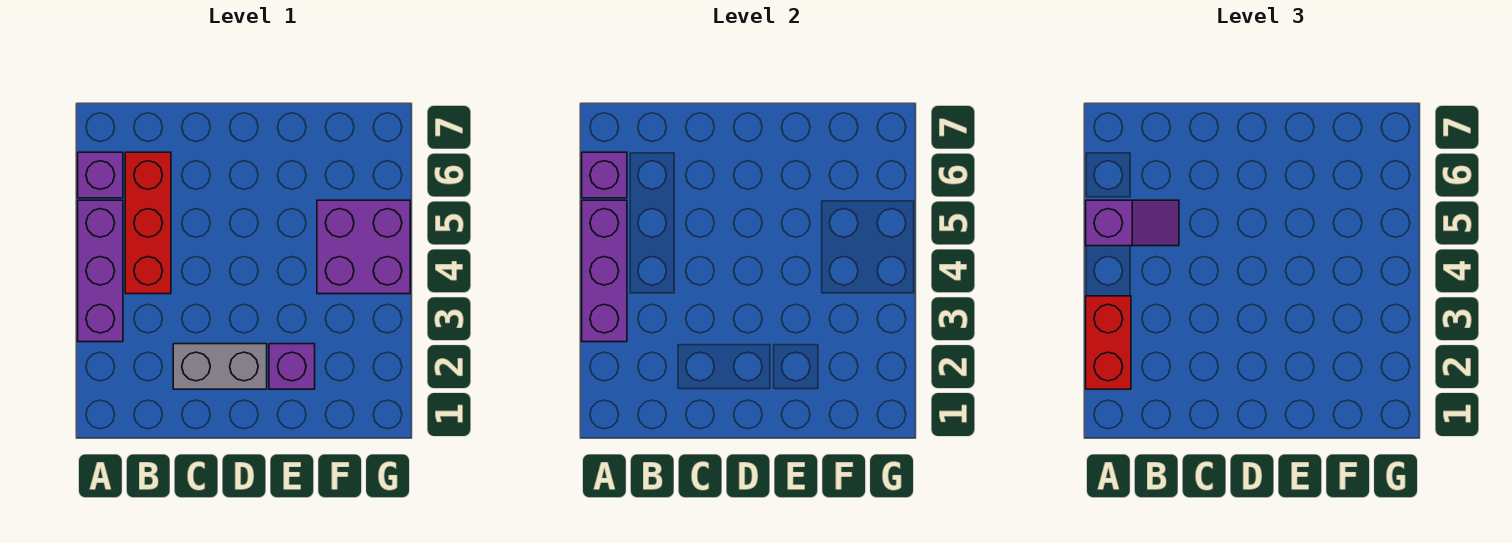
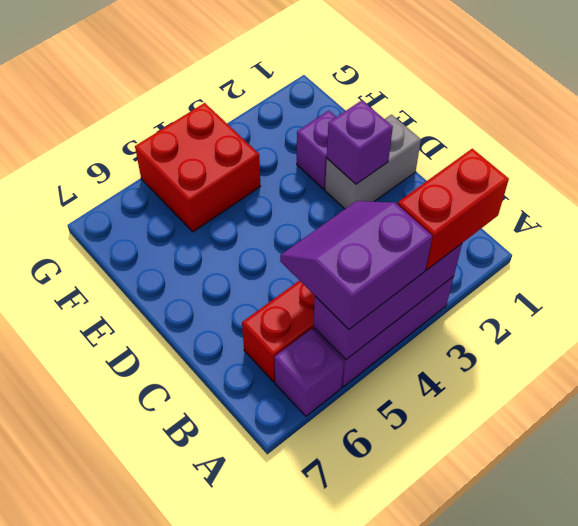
purple 1x2 slope [1086,200,1179,246] -> purple 2x2 slope [280,201,433,329]
purple 1x1 brick [582,152,627,198] -> purple 1x1 brick moved to [327,100,393,184]
grey 1x2 brick [173,344,267,389] -> grey 1x2 brick turned to [325,114,421,209]
purple 2x2 brick [317,200,410,294] -> red 2x2 brick [135,103,261,232]

